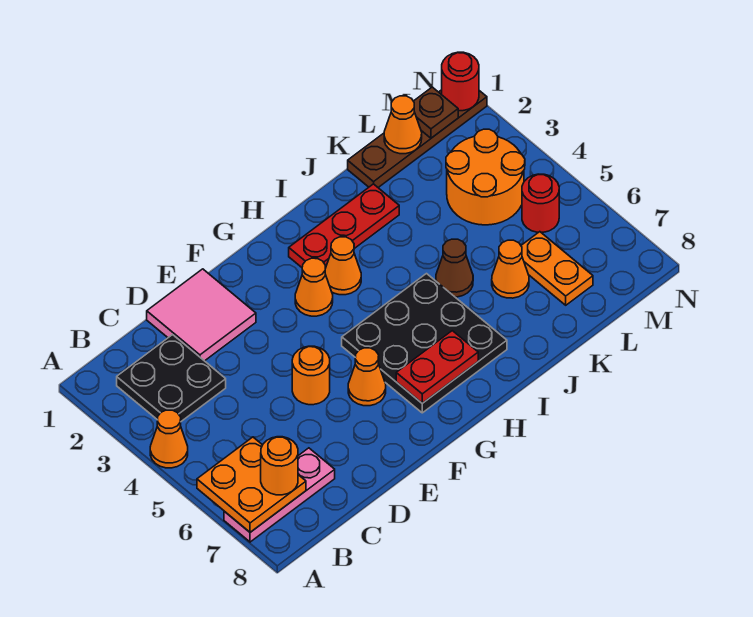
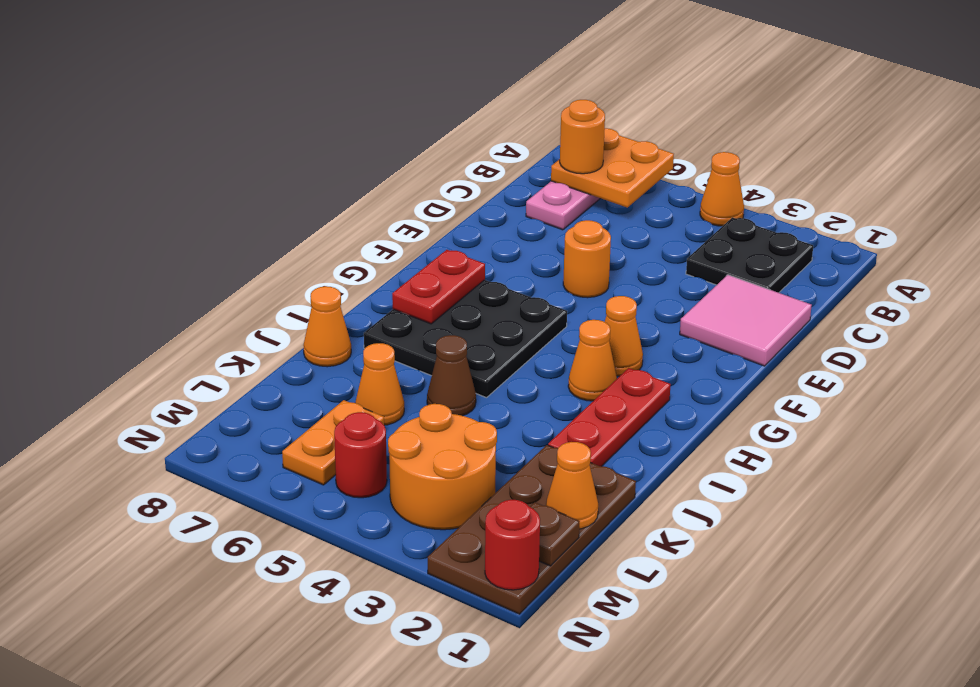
orange 1x1 cone [348,348,386,406] -> orange 1x1 cone moved to [303,286,351,367]
brown 1x4 plate [348,90,487,187] -> brown 2x4 plate [428,445,636,614]
orange 1x2 plate [521,232,593,305] -> orange 1x2 plate turned to [282,400,384,485]

